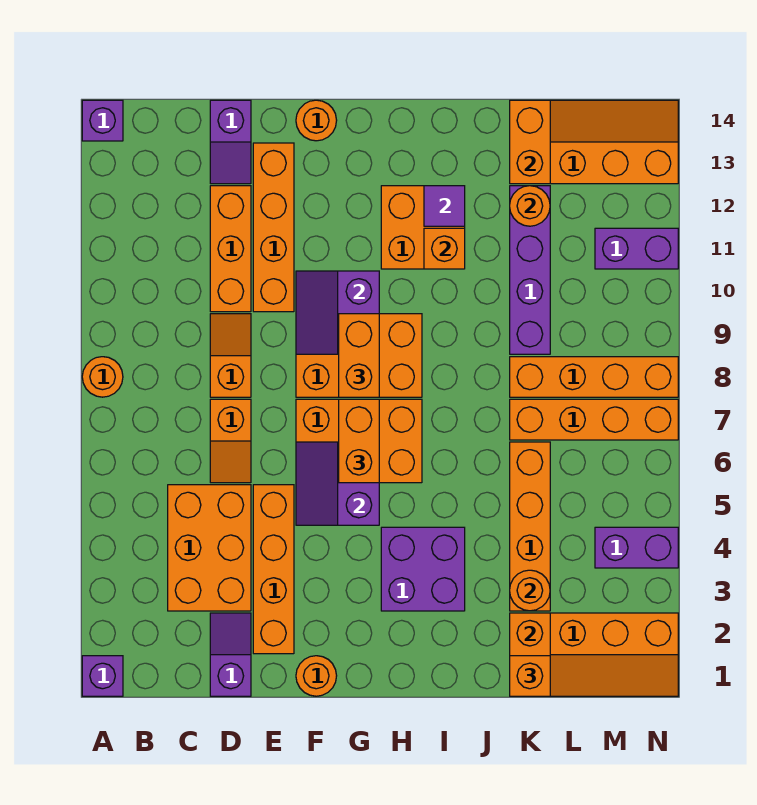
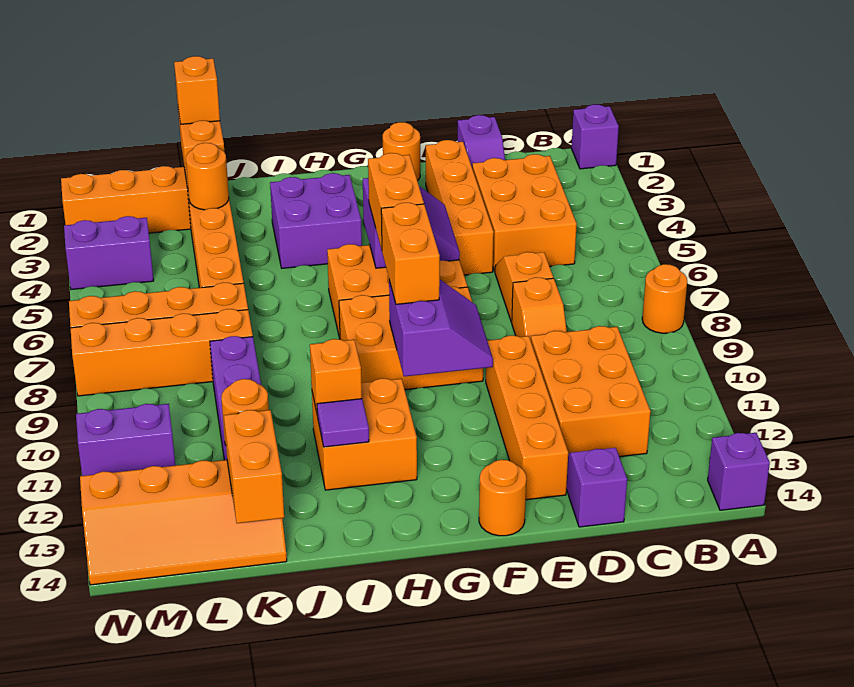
orange 1x3 brick [210,186,251,312] -> orange 2x3 brick [531,326,651,457]

